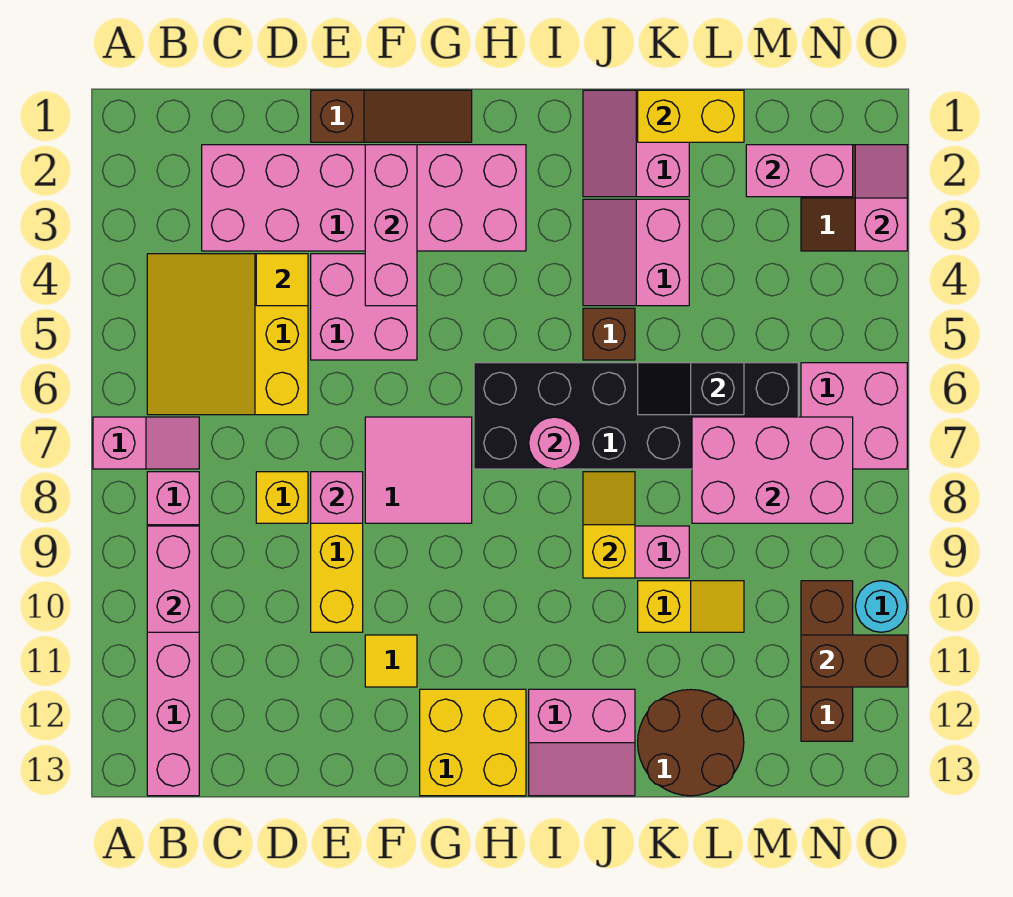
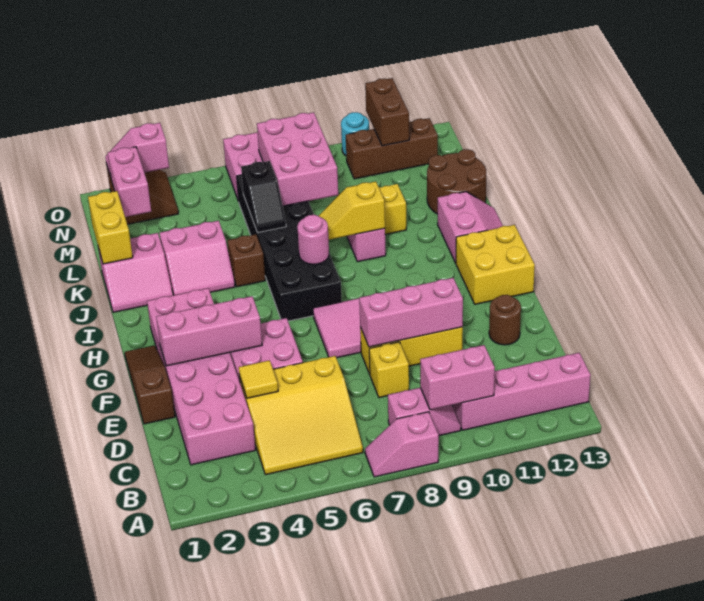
pink 1x2 slope [93,417,199,469] -> pink 1x2 slope turned to [365,412,439,477]
pink 1x1 brick [311,472,363,523] -> pink 1x3 brick [359,278,463,347]
none -> brown 1x1 round brick [489,295,521,345]
yellow 1x1 tile [365,635,417,687] -> none

